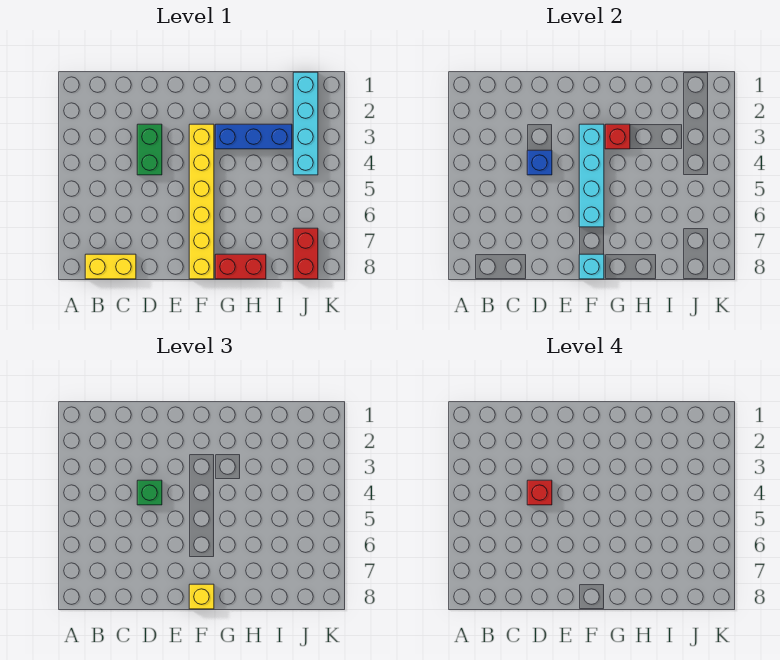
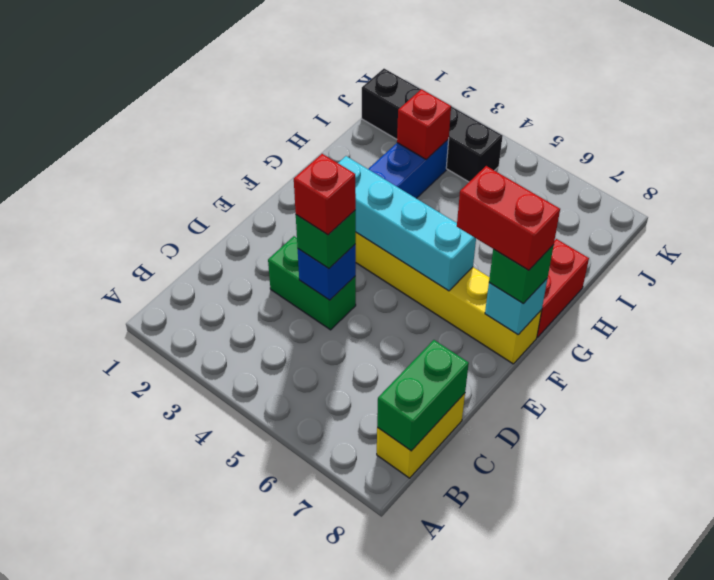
none -> green 1x2 brick [377,340,469,451]
yellow 1x1 brick [189,584,214,609] -> green 1x1 brick [489,245,554,303]
red 1x1 brick [605,124,630,149] -> red 1x1 brick moved to [397,89,451,159]
cyan 1x4 brick [293,72,318,175] -> black 1x4 brick [362,69,503,182]
red 1x2 brick [293,228,318,279] -> red 1x2 brick moved to [457,166,560,270]

